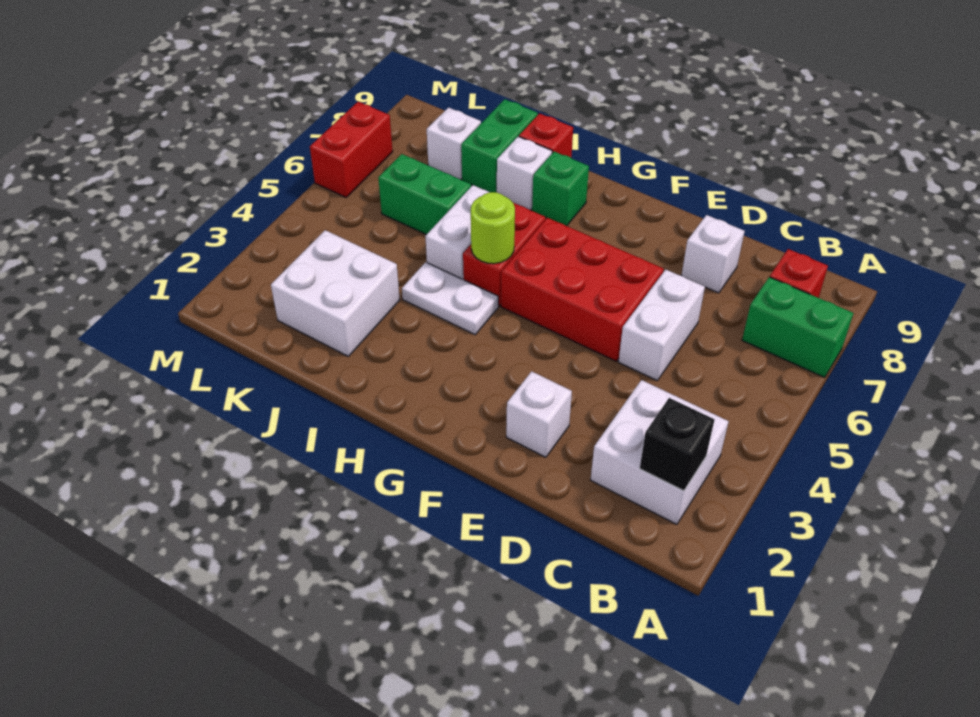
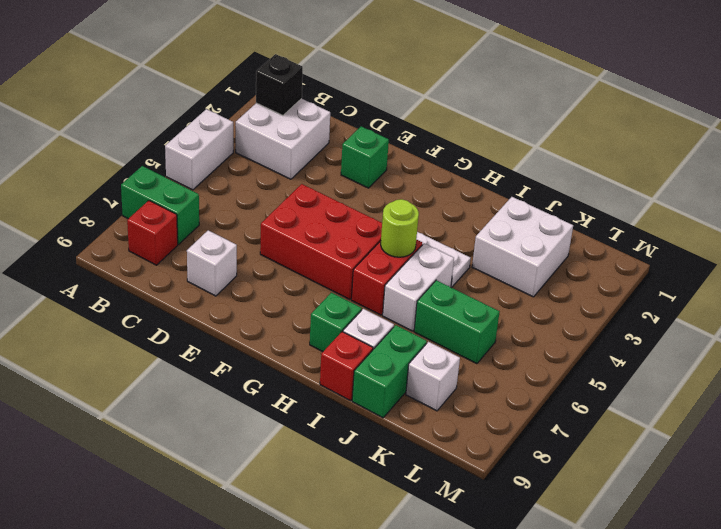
white 1x2 brick [618,270,705,380] -> white 1x2 brick moved to [165,109,233,190]
white 1x1 brick [506,371,572,457] -> green 1x1 brick [341,127,389,188]
red 1x2 brick [310,102,393,197] -> none

